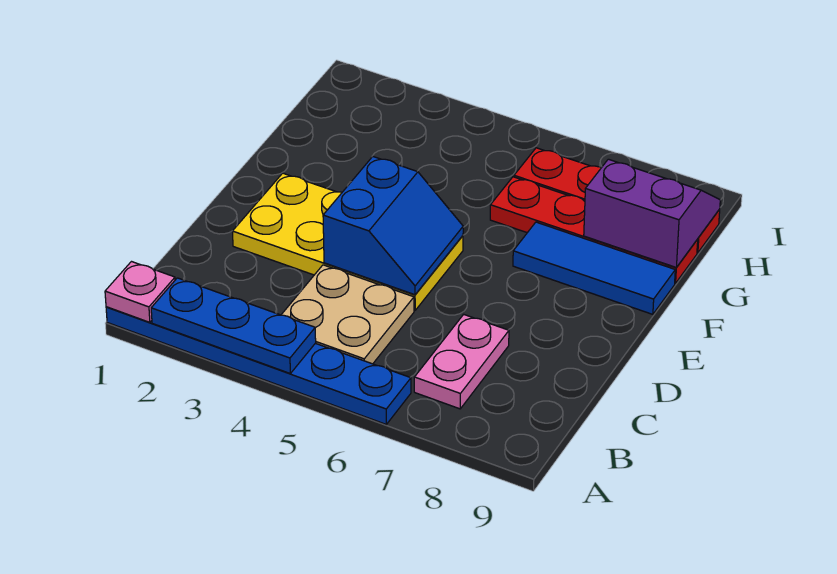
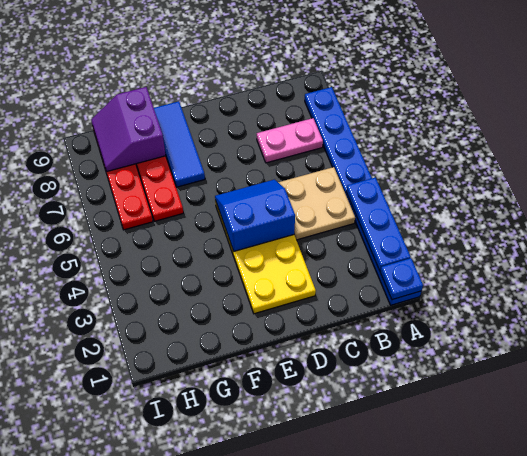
blue 1x6 plate [106,307,411,424] -> blue 1x8 plate [305,87,421,305]
pink 1x1 plate [105,262,175,322] -> blue 1x1 plate [380,258,423,300]

